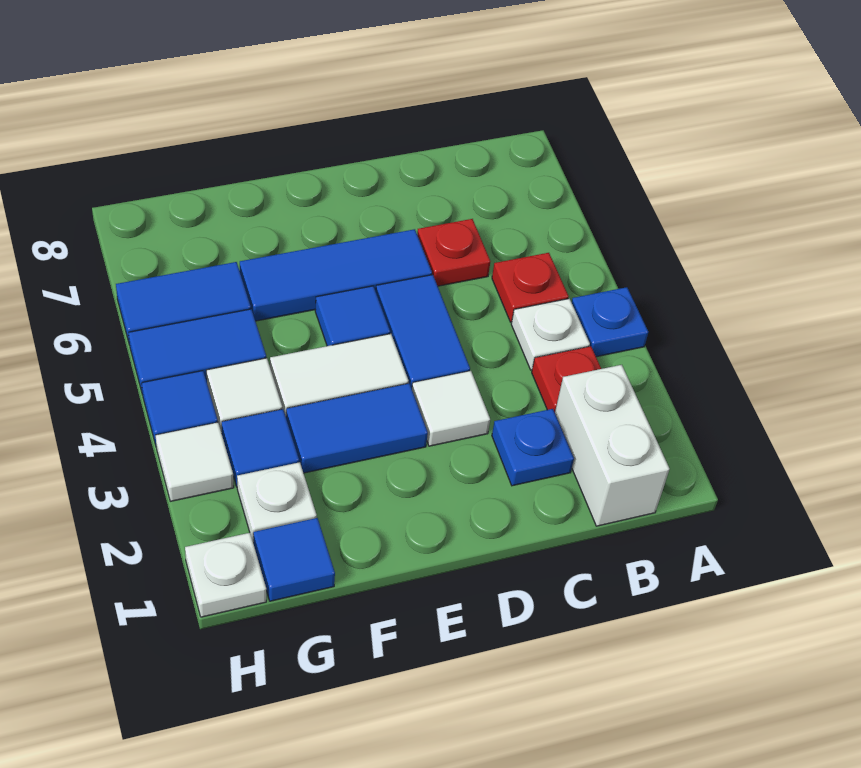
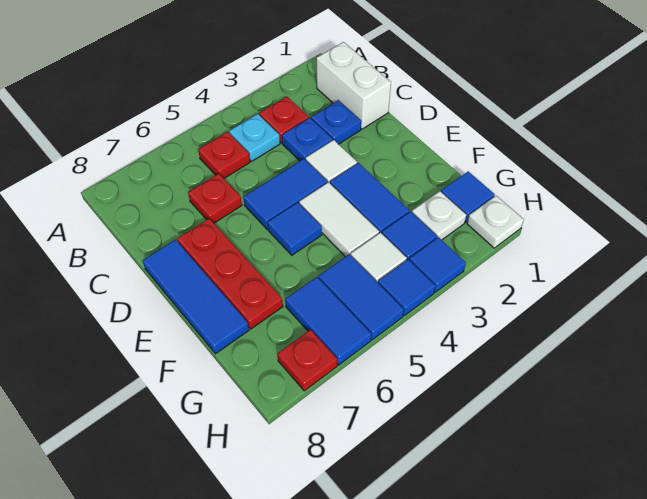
blue 1x1 plate [572,287,648,357] -> blue 1x1 plate moved to [282,118,333,161]
white 1x2 brick [555,365,670,526] -> white 1x2 brick turned to [317,42,391,129]
white 1x1 plate [511,299,590,370] -> cyan 1x1 plate [229,114,280,161]
blue 1x3 tile [240,229,432,321] -> blue 1x3 tile moved to [142,240,249,354]
none -> red 1x3 plate [177,219,283,329]
white 1x1 tile [156,422,234,501] -> blue 1x1 tile [409,237,466,292]
none -> red 1x1 plate [277,330,337,391]

